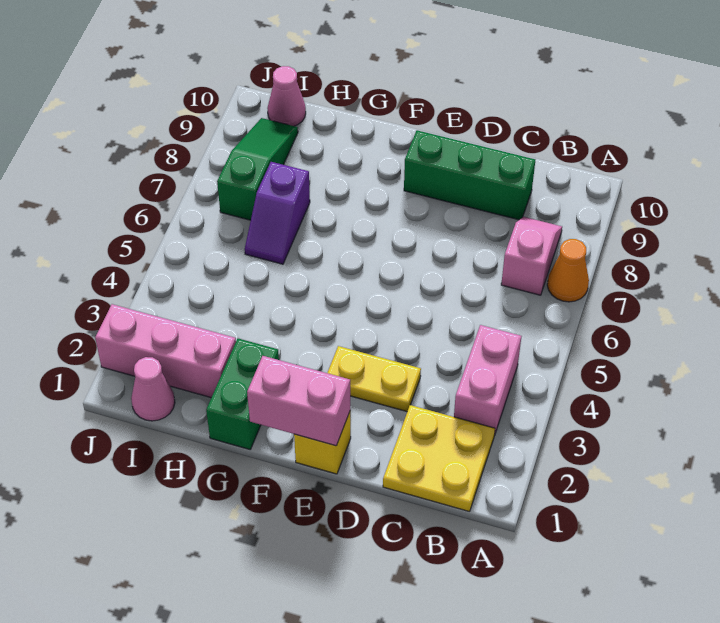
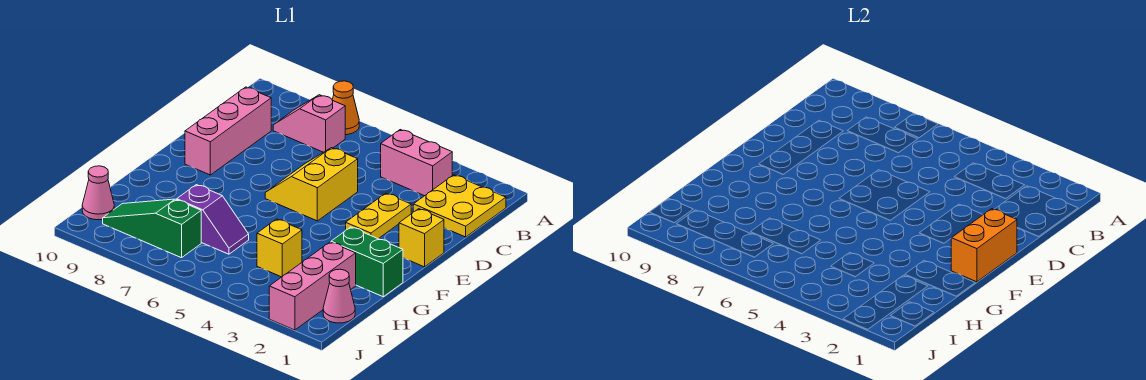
green 1x3 brick [404,130,535,220] -> pink 1x3 brick [185,87,271,175]
none -> yellow 2x2 slope [265,148,358,221]
pink 1x2 brick [247,356,350,446] -> orange 1x2 brick [951,209,1017,282]
none -> yellow 1x1 brick [257,219,302,277]

